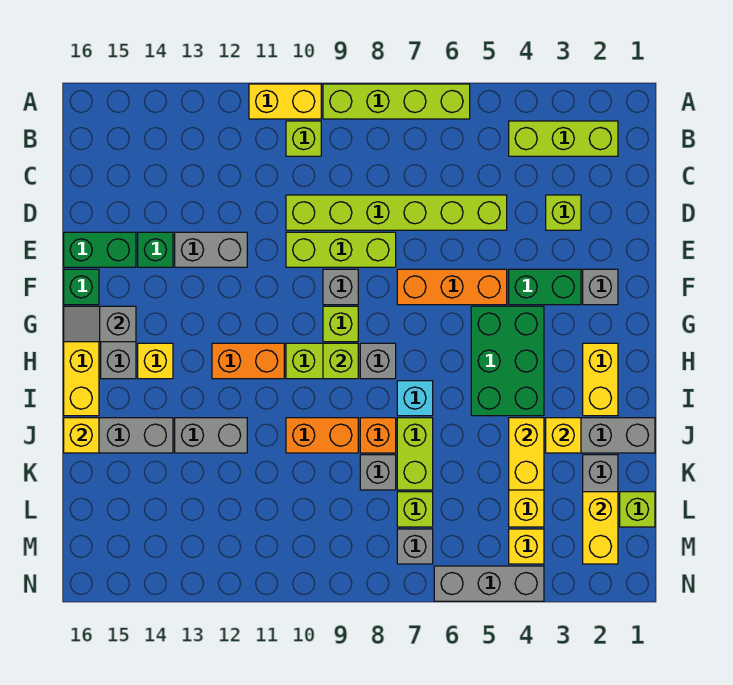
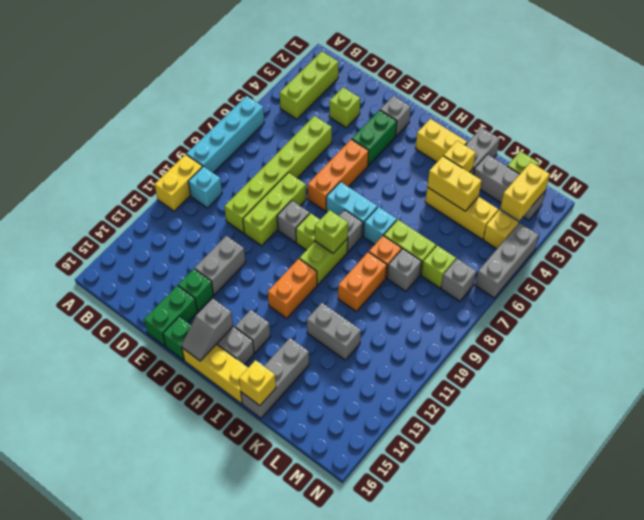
lime 1x4 brick [323,84,470,119] -> cyan 1x4 brick [186,96,264,173]
lime 1x1 brick [286,121,321,156] -> cyan 1x1 brick [188,166,222,208]
green 2x3 brick [471,306,544,416] -> none
none -> cyan 1x2 brick [326,182,377,236]
yellow 1x1 brick [138,343,173,379] -> grey 1x1 brick [235,310,270,353]
grey 1x2 brick [175,418,247,453] -> grey 1x2 brick turned to [307,303,361,360]
yellow 1x2 brick [583,492,618,564] -> yellow 1x2 brick turned to [500,162,550,221]

